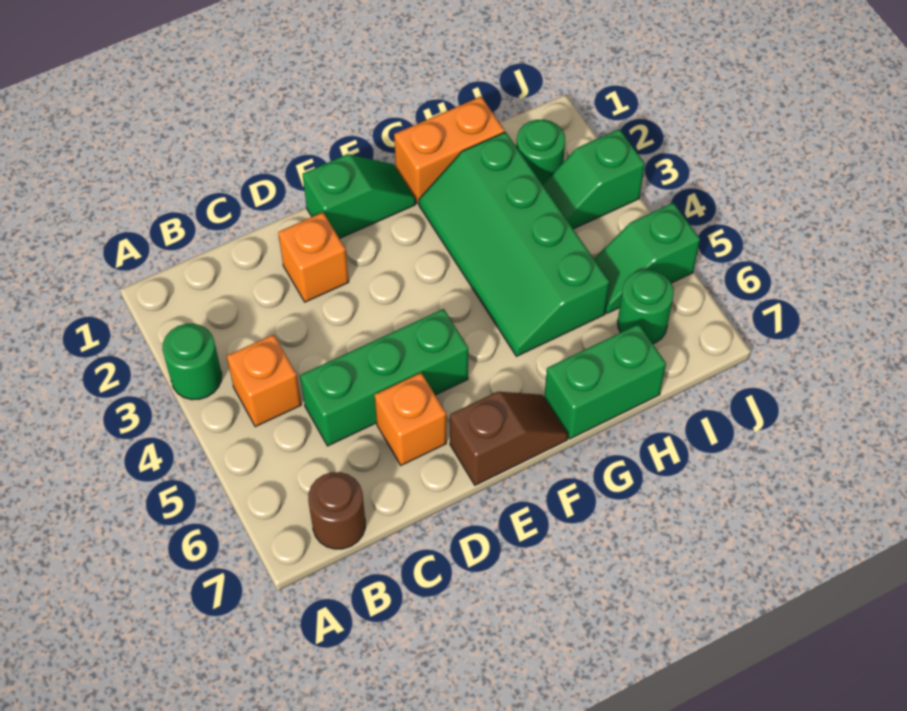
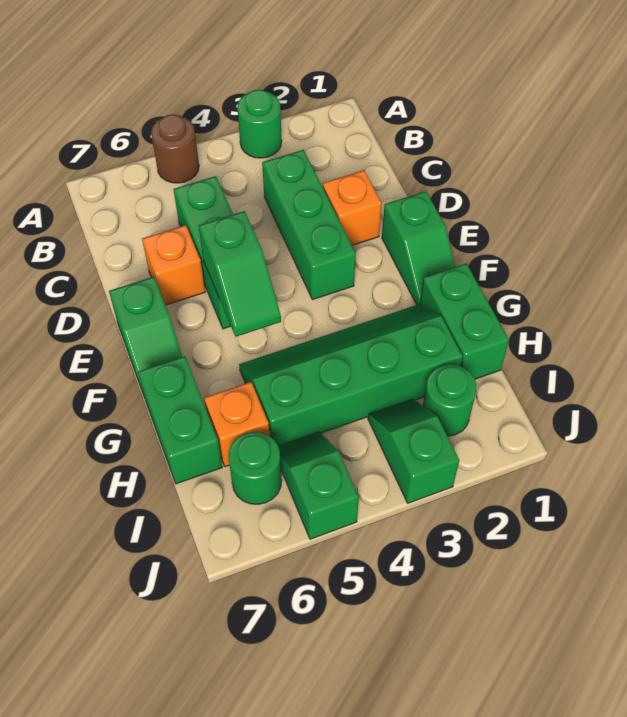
orange 1x1 brick [227,334,301,427] -> orange 1x1 brick moved to [204,382,270,467]
brown 1x1 round brick [308,472,365,549] -> brown 1x1 round brick moved to [151,115,199,183]
none -> green 1x3 brick [262,150,356,300]
none -> green 1x2 slope [199,211,281,337]
brown 1x2 slope [450,392,568,485] -> green 1x2 slope [109,277,182,395]
orange 1x2 brick [394,97,505,204] -> green 1x2 brick [420,264,509,379]

